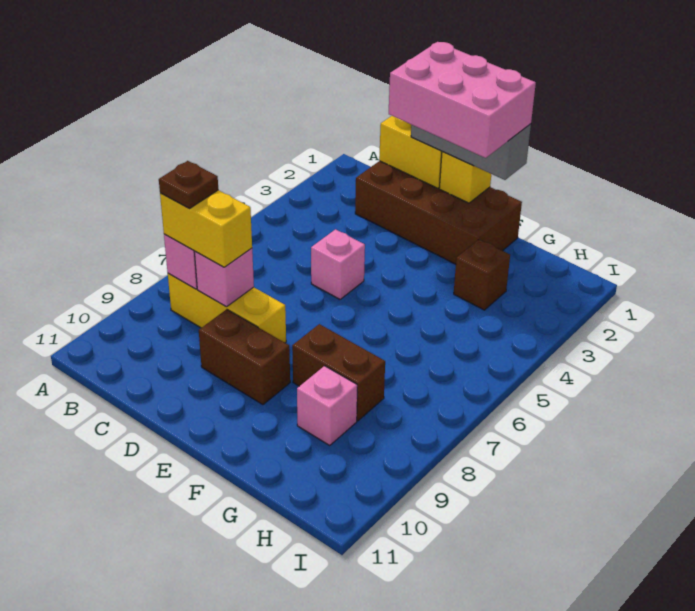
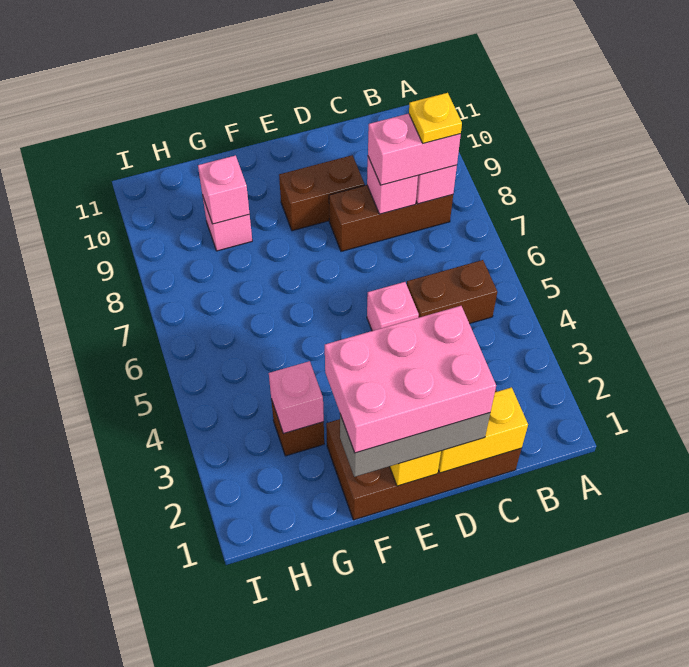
yellow 1x3 brick [168,274,286,343] -> brown 1x3 brick [329,185,453,251]
yellow 1x2 brick [160,190,252,267] -> pink 1x2 brick [368,114,461,185]
brown 1x1 plate [159,161,218,208] -> yellow 1x1 plate [409,93,462,143]
brown 1x2 brick [292,324,385,421] -> brown 1x2 brick moved to [407,260,497,324]
none -> pink 1x1 brick [269,361,324,434]
none -> pink 1x1 brick [198,155,250,224]

